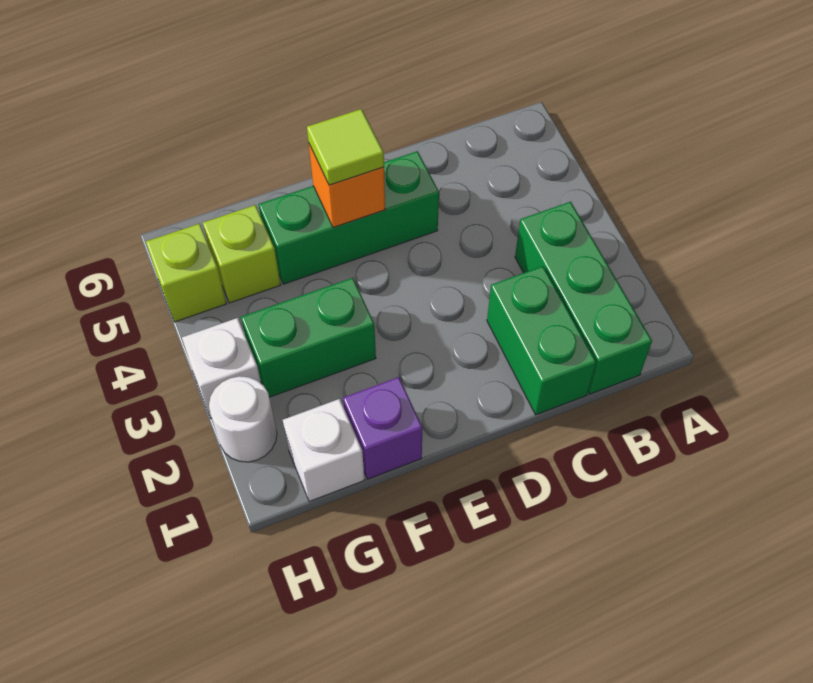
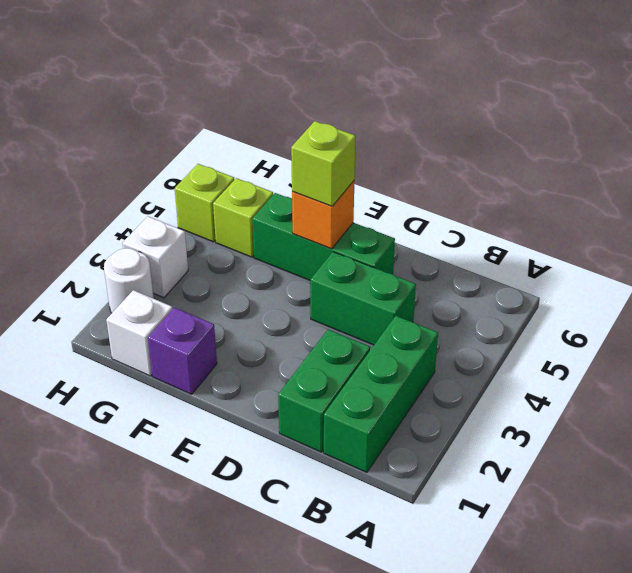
lime 1x1 tile [307,109,384,185] -> lime 1x1 brick [291,121,356,206]
green 1x2 brick [241,278,376,397] -> green 1x2 brick moved to [310,252,416,345]

